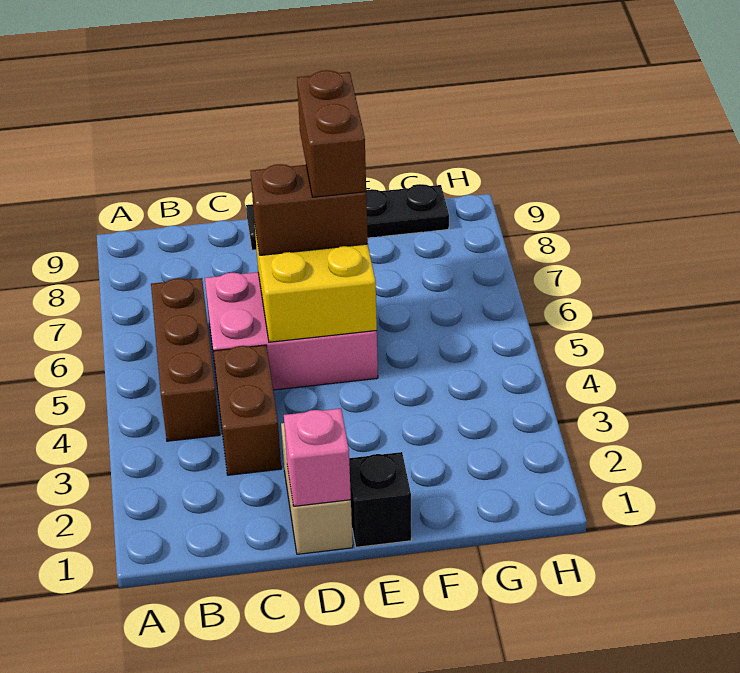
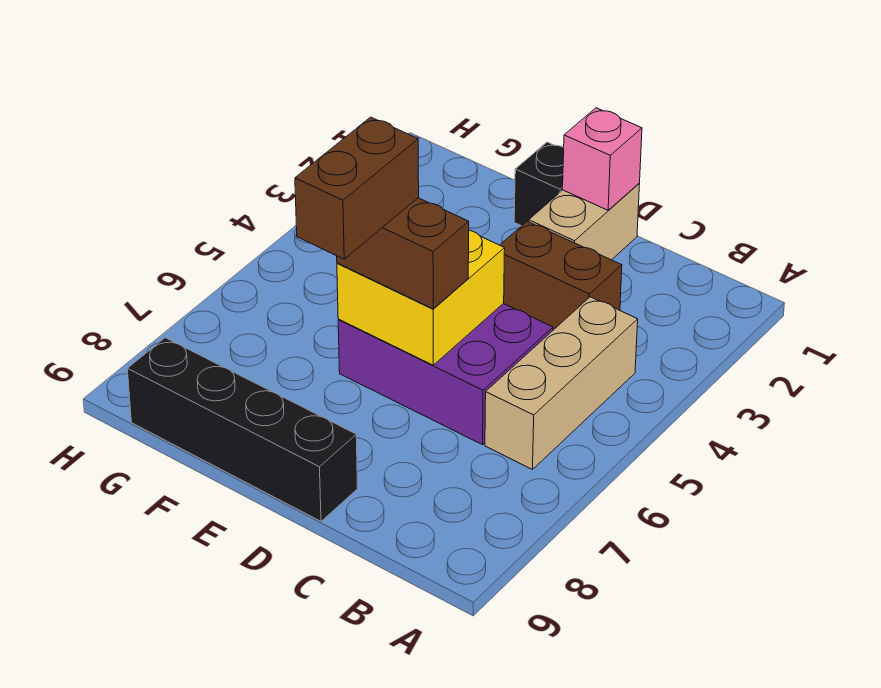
brown 1x3 brick [151,278,220,441] -> tan 1x3 brick [485,297,638,469]
brown 1x2 brick [213,345,281,475] -> brown 1x2 brick turned to [500,221,622,330]
pink 2x3 brick [205,272,378,390] -> purple 2x3 brick [338,304,553,445]
black 1x4 plate [246,184,449,250] -> black 1x4 brick [127,338,358,521]

